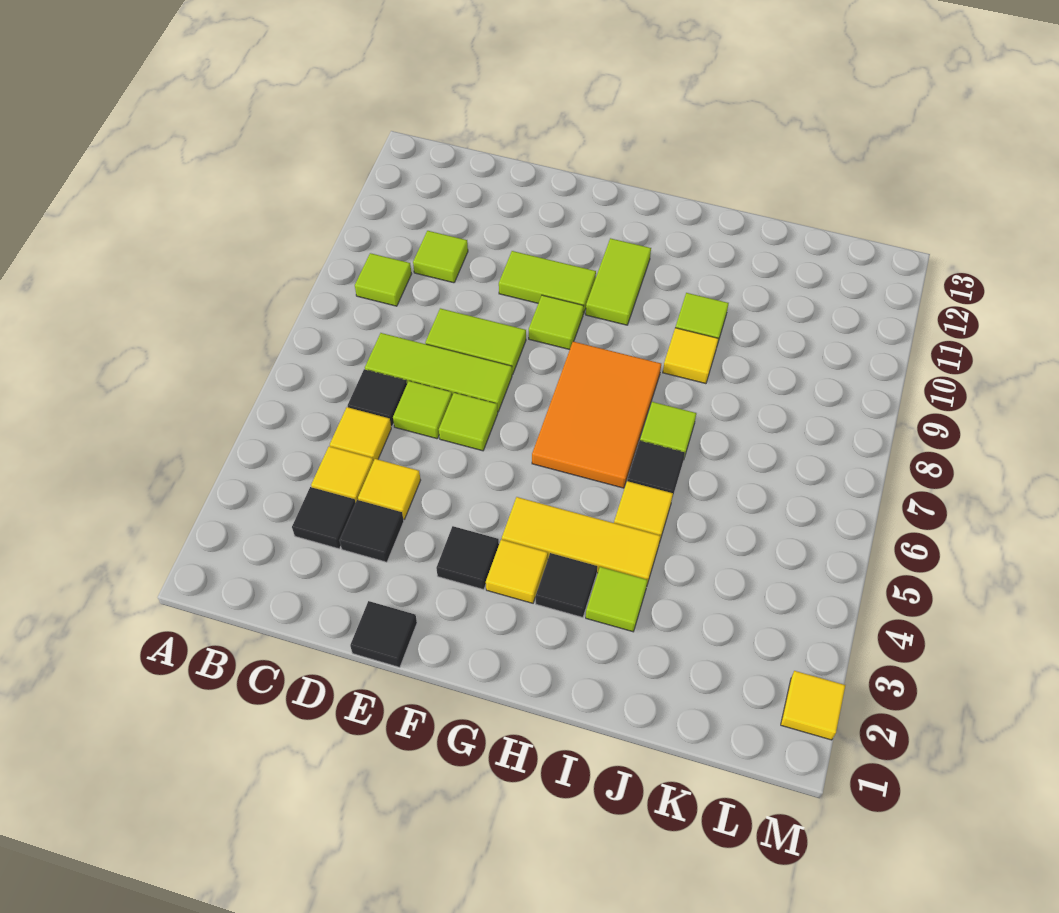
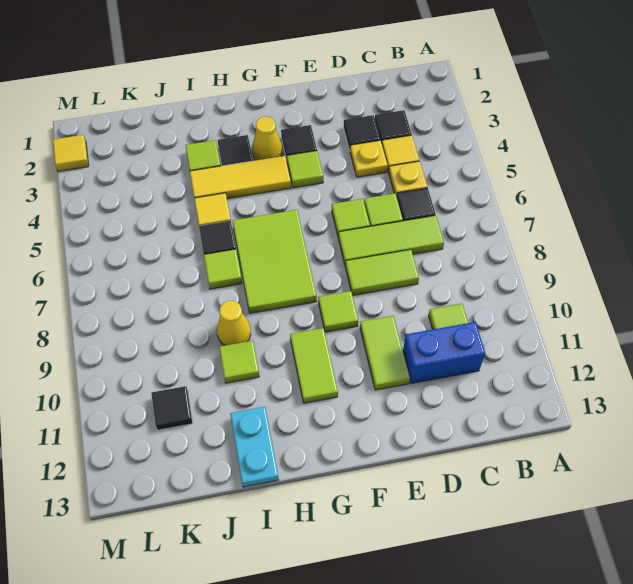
lime 1x1 tile [355,253,411,306] -> lime 1x1 tile moved to [287,151,323,188]
yellow 1x1 tile [330,407,391,461] -> yellow 1x1 plate [389,161,427,197]
none -> blue 1x2 brick [403,322,485,384]
yellow 1x1 tile [358,459,421,519] -> yellow 1x1 plate [350,140,388,177]
black 1x1 tile [350,601,417,667] -> black 1x1 tile moved to [151,386,193,430]
lime 1x2 tile [499,251,596,314] -> lime 1x2 tile turned to [360,316,410,390]
yellow 1x1 tile [486,539,548,603] -> yellow 1x1 cone [252,116,283,160]
orange 2x3 tile [532,342,661,488] -> lime 2x3 tile [233,210,317,313]
yellow 1x1 tile [663,328,718,384] -> yellow 1x1 cone [217,301,251,346]
none -> cyan 1x2 plate [230,407,279,487]

